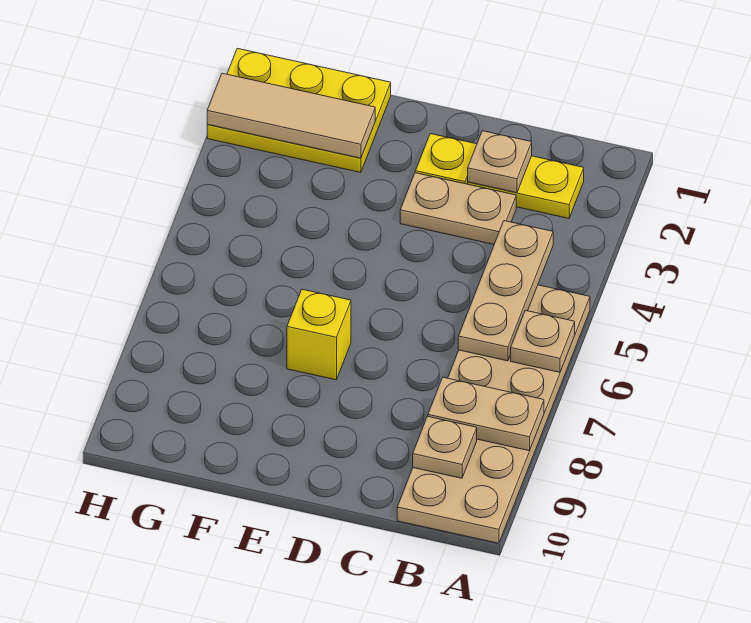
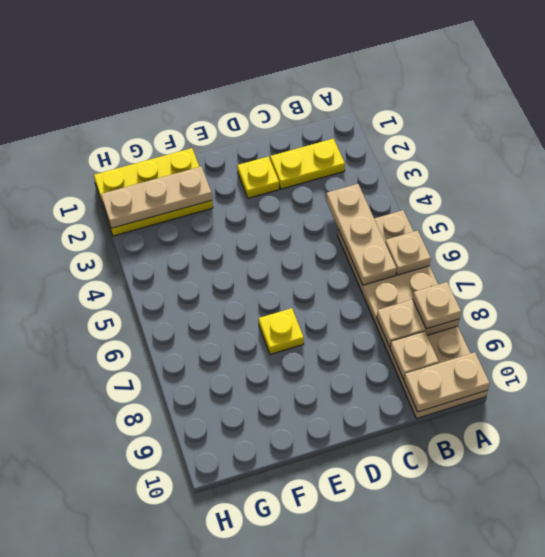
tan 1x1 plate [468,131,532,193] -> tan 1x1 plate moved to [413,282,461,329]
tan 1x2 plate [400,173,516,244] -> tan 1x2 plate moved to [404,352,490,412]
yellow 1x1 brick [287,289,351,380] -> yellow 1x1 plate [259,308,304,354]
tan 1x3 tile [207,73,375,158] -> tan 1x3 plate [101,167,212,228]

